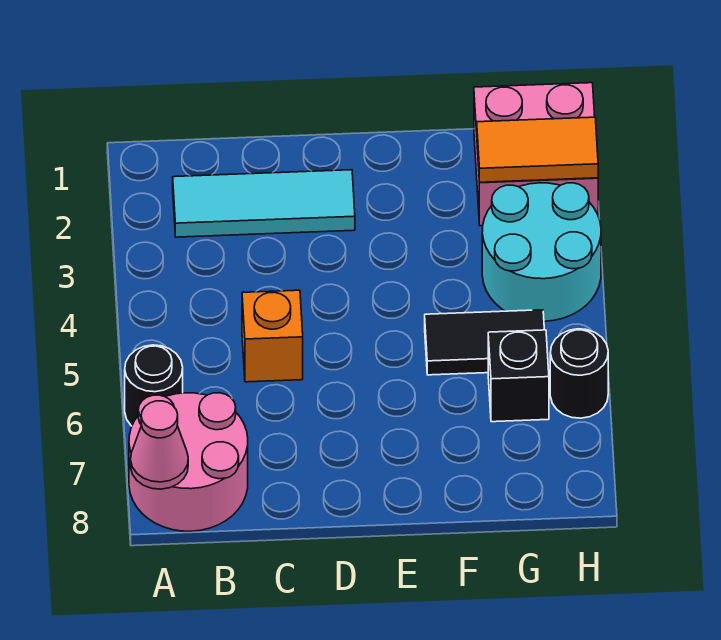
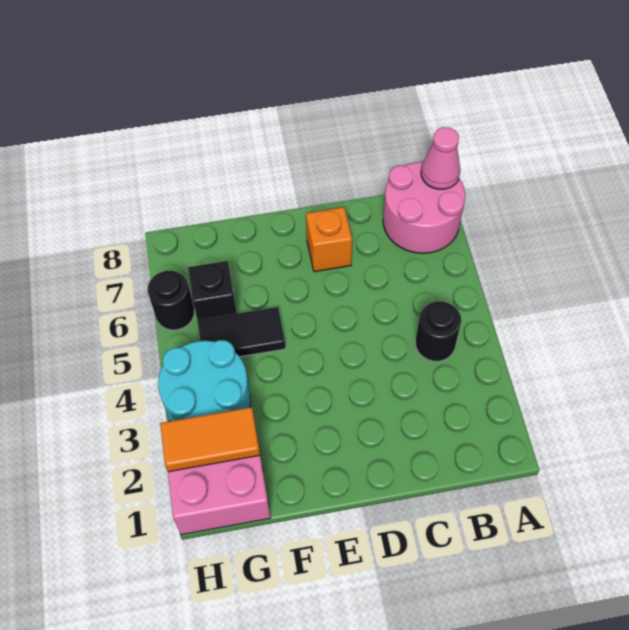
black 1x1 round brick [125,345,183,426] -> black 1x1 round brick moved to [415,301,461,361]
cyan 1x3 tile [173,170,355,237] -> none
orange 1x1 brick [242,290,303,382] -> orange 1x1 brick moved to [306,207,352,272]

